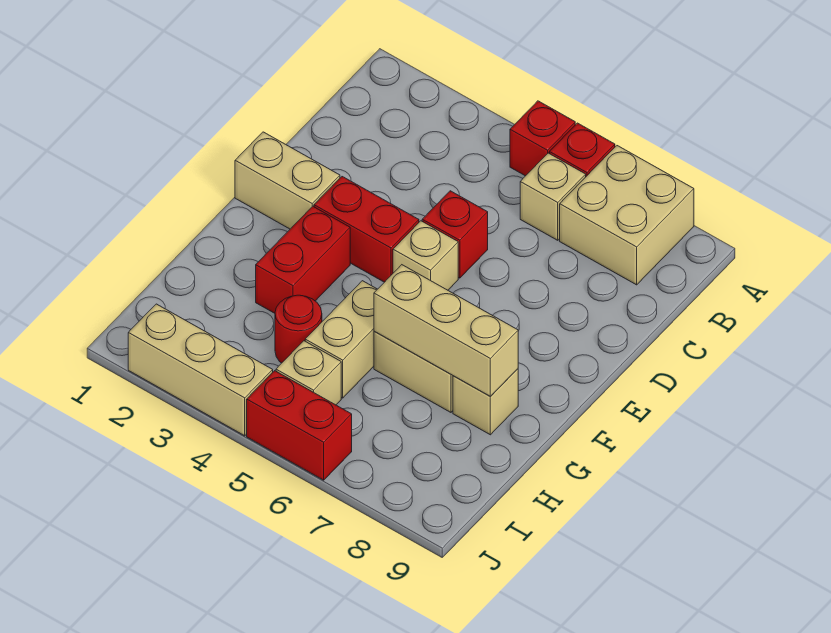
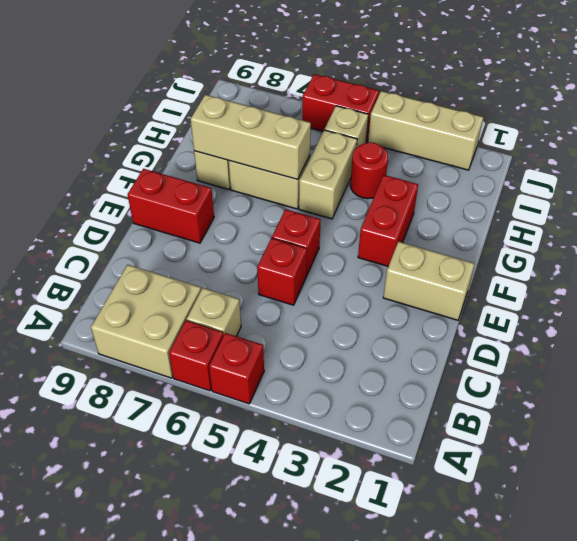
red 1x2 brick [314,177,419,282] -> red 1x2 brick moved to [128,169,214,243]
tan 1x1 brick [393,221,458,290] -> red 1x1 brick [272,209,321,274]

